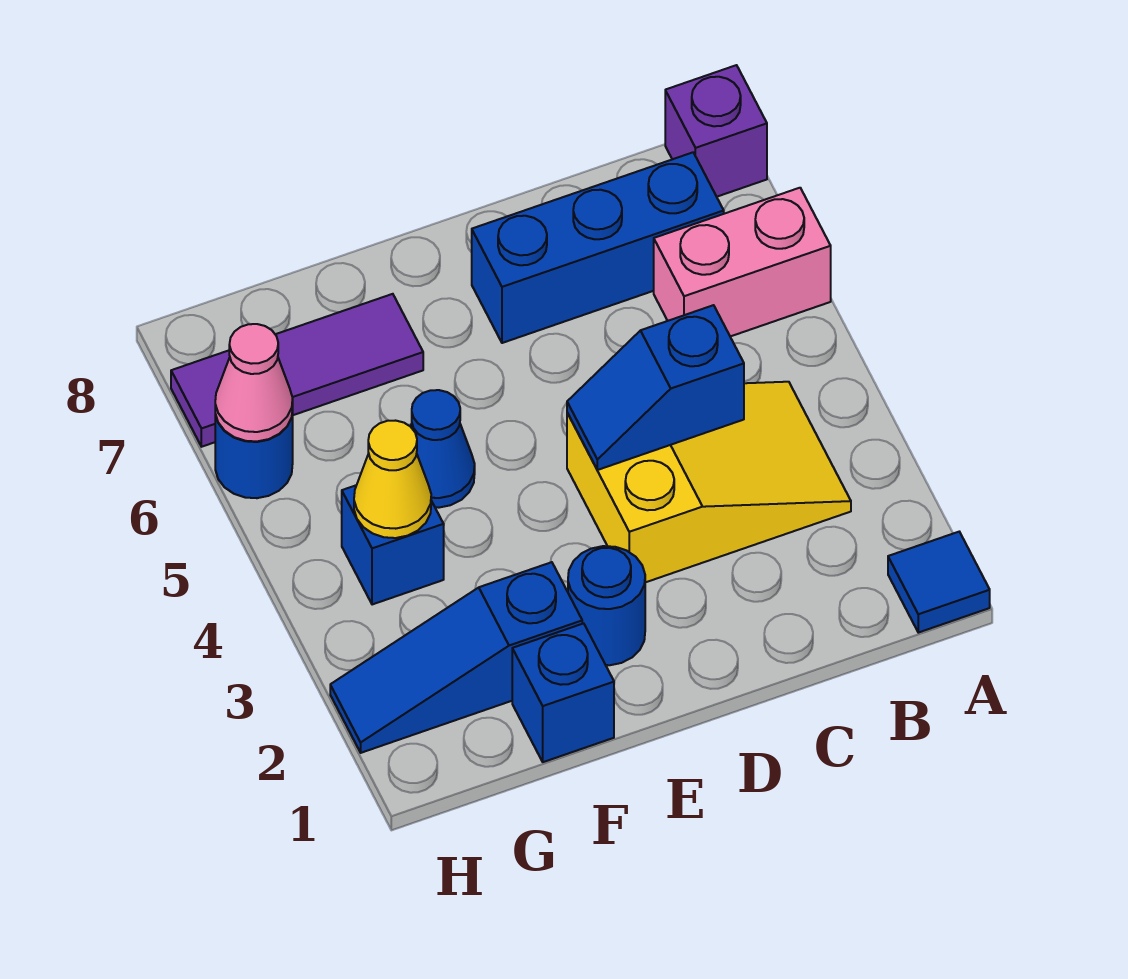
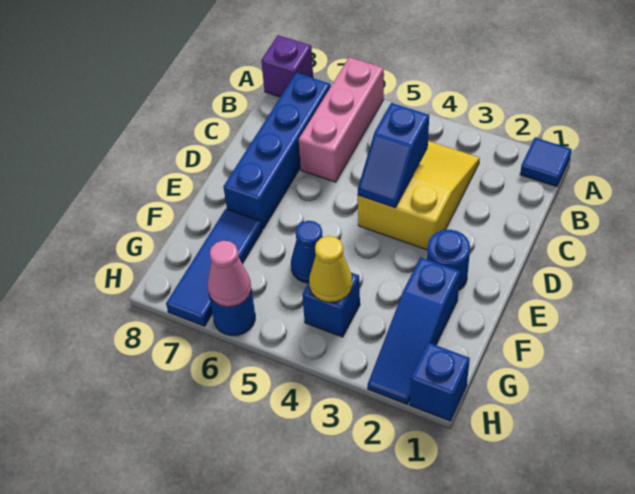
pink 1x2 brick [654,188,831,337] -> pink 1x3 brick [299,57,384,182]
blue 1x3 brick [472,152,724,343] -> blue 1x4 brick [223,73,331,229]
blue 1x1 brick [512,623,614,762] -> blue 1x1 brick moved to [410,343,470,421]
purple 1x3 tile [171,294,423,447] -> blue 1x3 tile [166,209,262,326]

